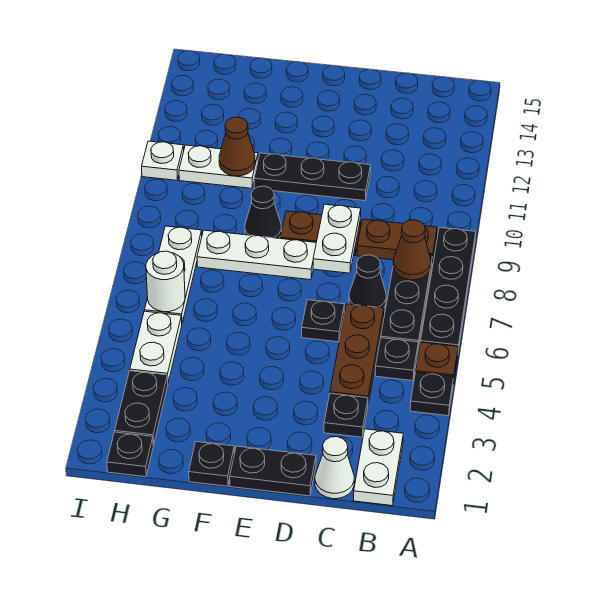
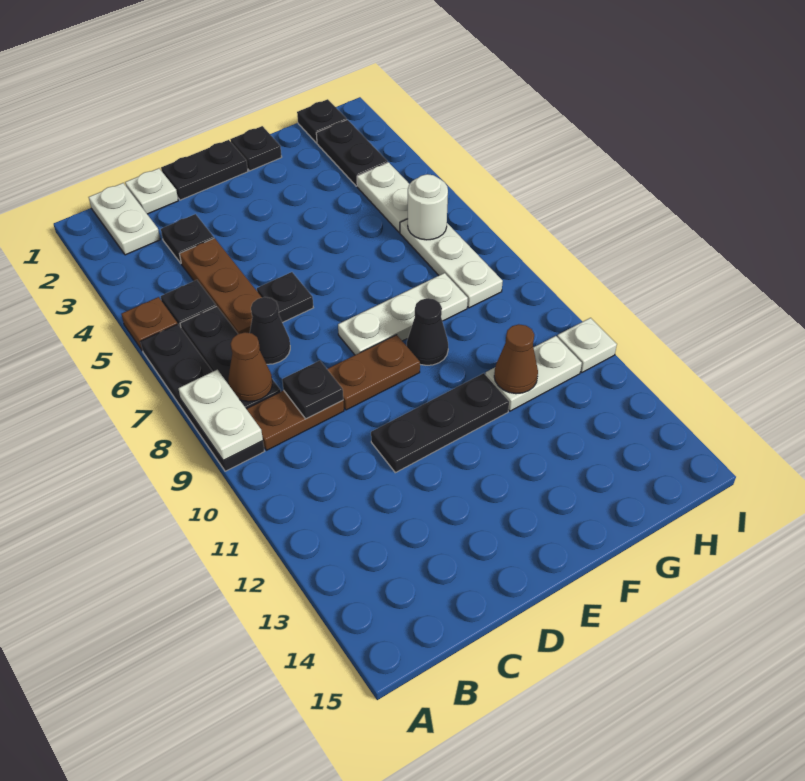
black 1x1 plate [410,372,454,416] -> black 1x1 plate moved to [282,361,343,419]
white 1x1 cone [315,437,354,499] -> white 1x1 plate [125,168,178,214]
white 1x2 plate [313,204,361,273] -> white 1x2 plate moved to [178,370,263,461]

